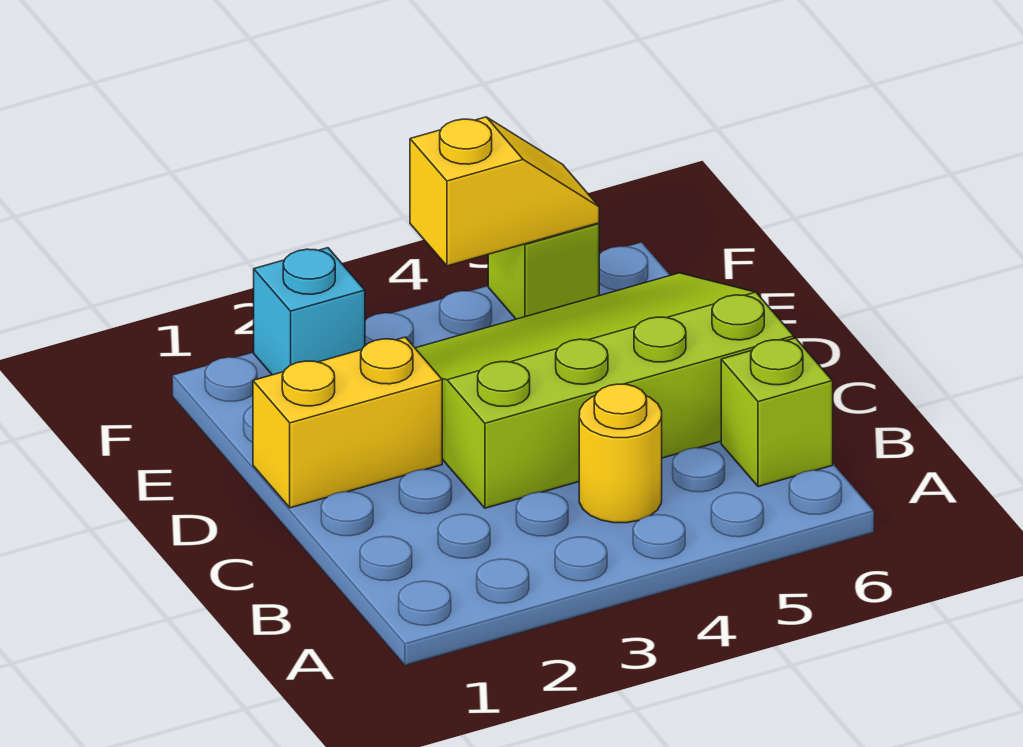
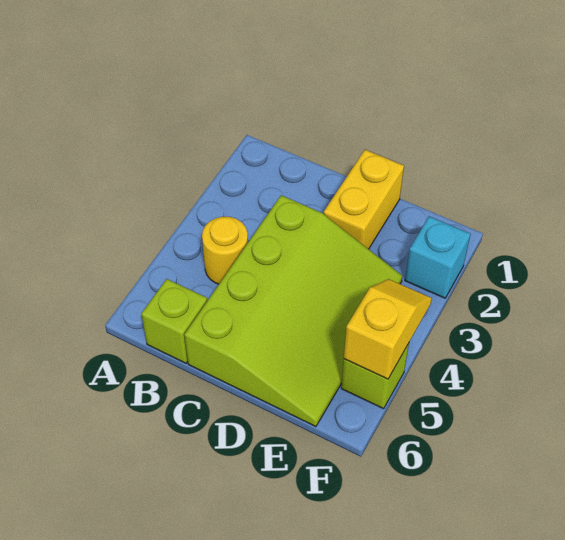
yellow 1x2 slope [410,117,599,266] -> yellow 1x2 slope turned to [344,279,432,379]

